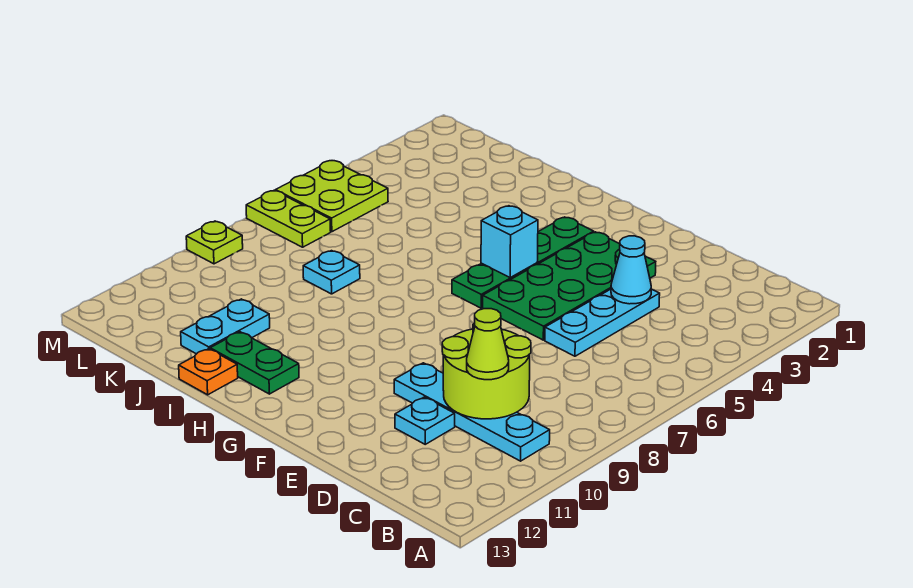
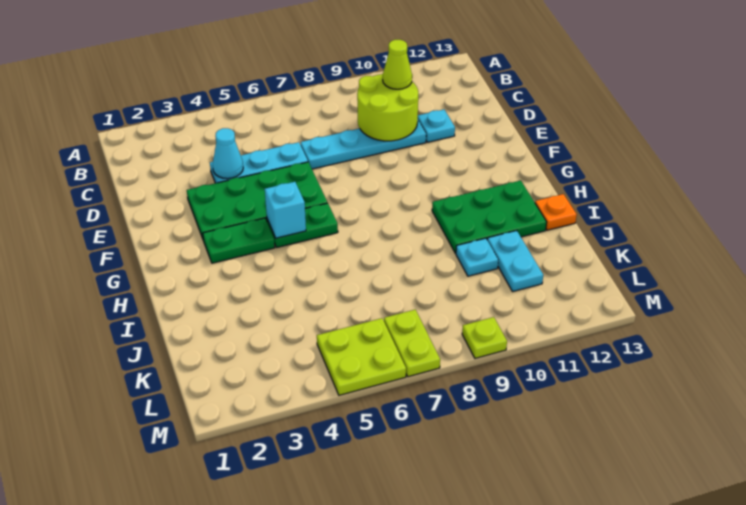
cyan 1x4 plate [394,363,550,461] -> cyan 1x4 plate turned to [301,120,426,169]
green 1x2 plate [210,332,299,394] -> green 2x3 plate [432,180,547,253]
cyan 1x1 plate [303,251,360,294] -> cyan 1x1 plate moved to [456,238,498,276]
cyan 1x2 plate [181,299,270,354] -> cyan 1x2 plate turned to [487,230,543,292]

